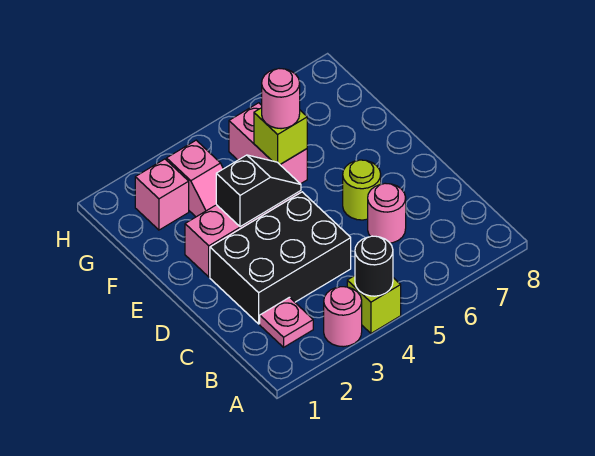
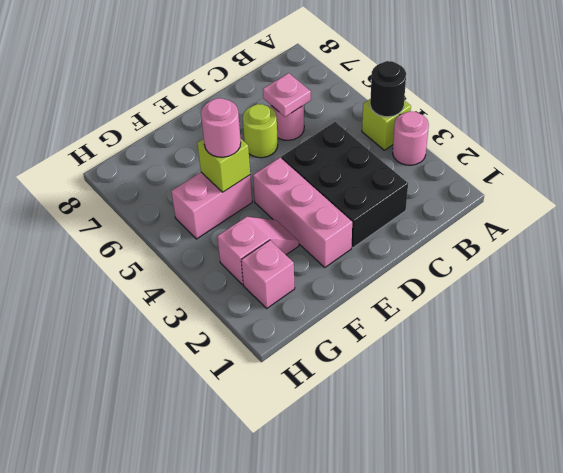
pink 1x1 plate [260,297,313,347] -> pink 1x1 plate moved to [263,73,311,117]
black 1x2 slope [216,155,301,227] -> none

